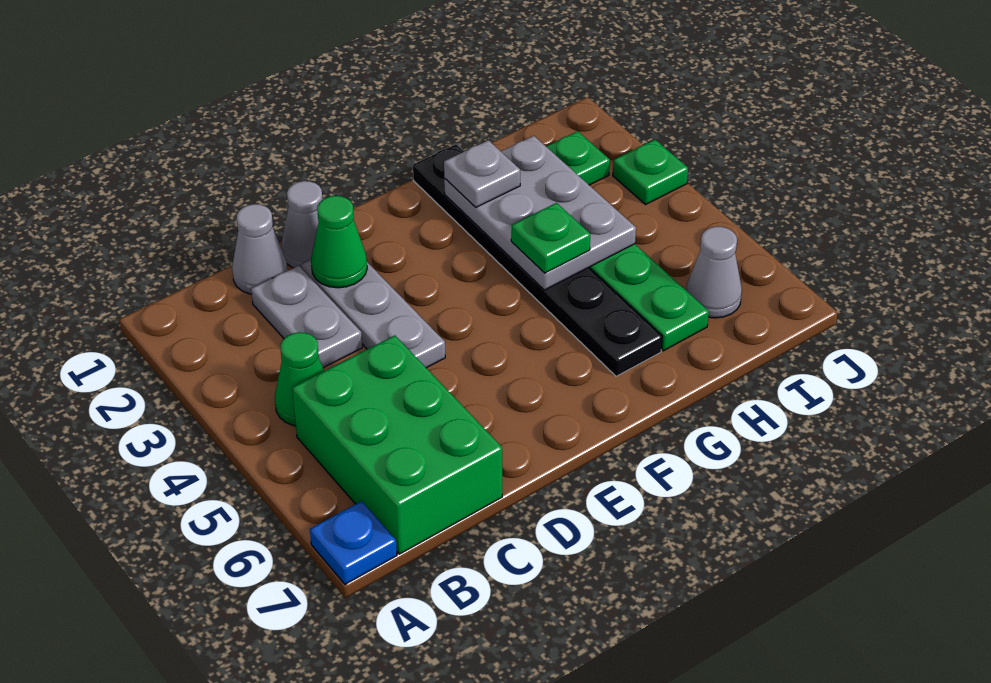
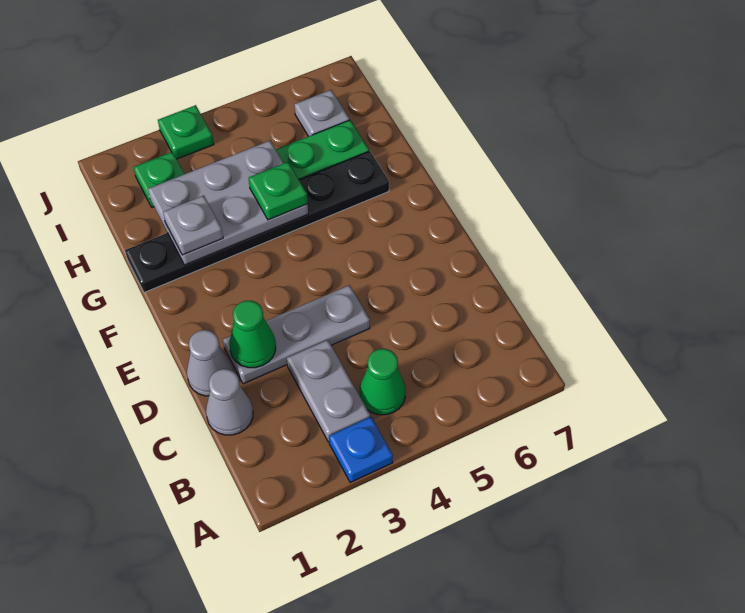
blue 1x1 plate [310,501,397,584] -> blue 1x1 plate moved to [329,417,393,482]
green 2x3 brick [292,336,502,554] -> none
grey 1x2 plate [251,266,362,368] -> grey 1x2 plate turned to [287,340,370,442]
grey 1x1 cone [686,227,742,318] -> grey 1x1 plate [294,90,349,136]

